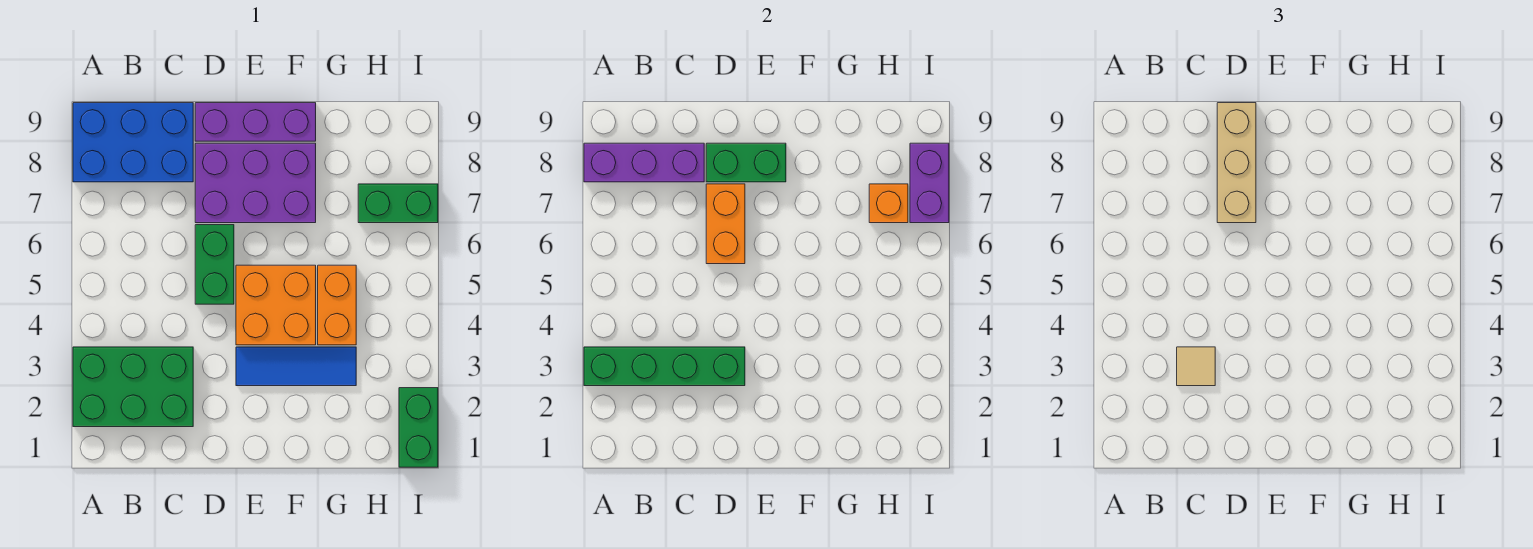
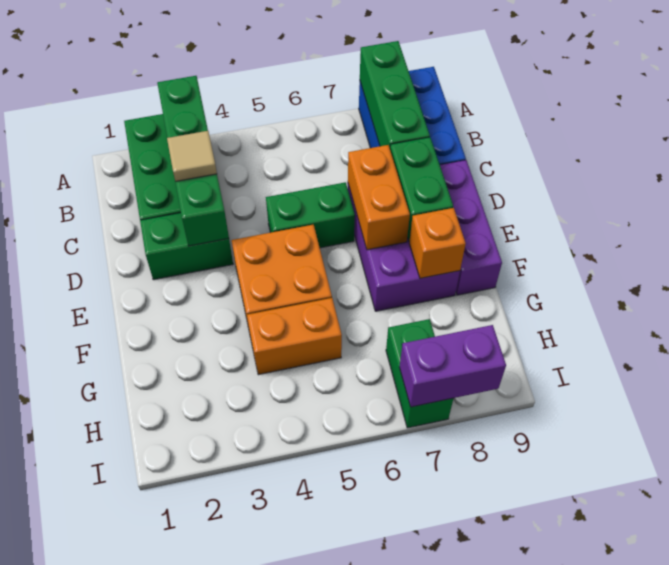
purple 1x3 brick [584,143,704,182] -> green 1x3 brick [360,41,430,147]
orange 1x2 brick [706,184,745,264] -> orange 1x2 brick turned to [348,145,410,250]
tan 1x3 brick [1217,103,1256,223] -> none
blue 1x3 tile [236,347,356,386] -> none
orange 1x1 brick [869,184,908,223] -> orange 1x1 brick moved to [409,208,466,278]
green 1x2 brick [399,388,438,467] -> green 1x2 brick moved to [140,213,233,280]

